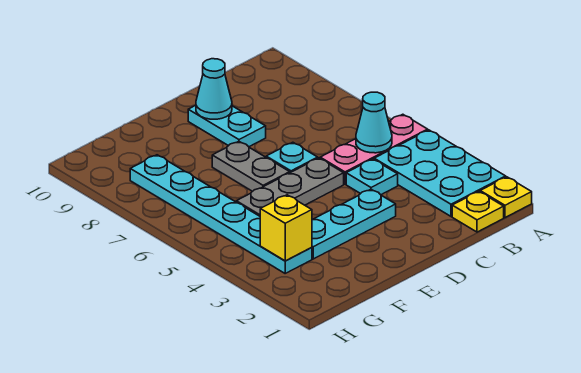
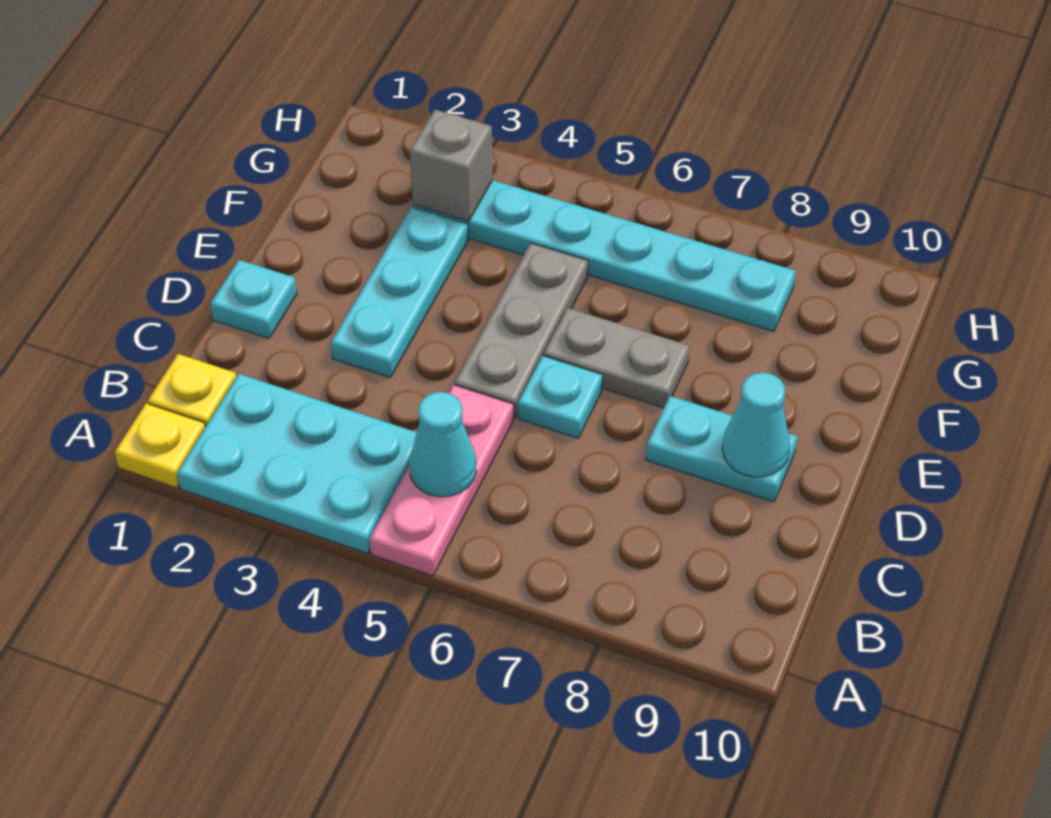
cyan 1x1 plate [346,159,398,195] -> cyan 1x1 plate moved to [210,260,297,338]
yellow 1x1 brick [260,195,312,261] -> grey 1x1 brick [410,110,493,221]

